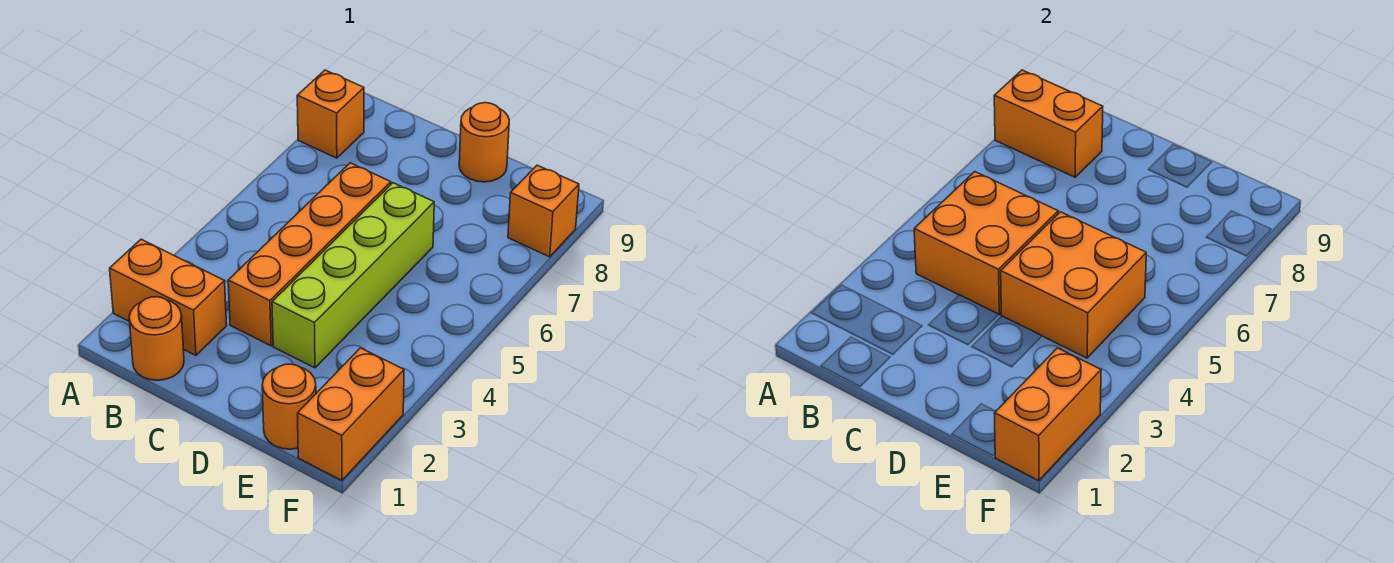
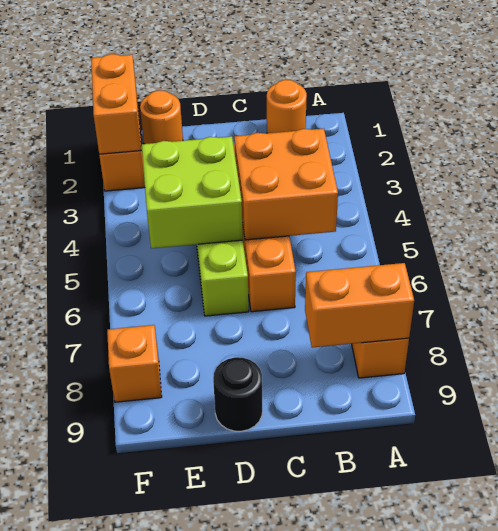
orange 1x2 brick [110,239,227,355] -> none
orange 2x2 brick [1001,212,1146,358] -> lime 2x2 brick [142,136,243,249]
orange 1x1 round brick [459,103,509,182] -> black 1x1 round brick [213,357,262,431]

